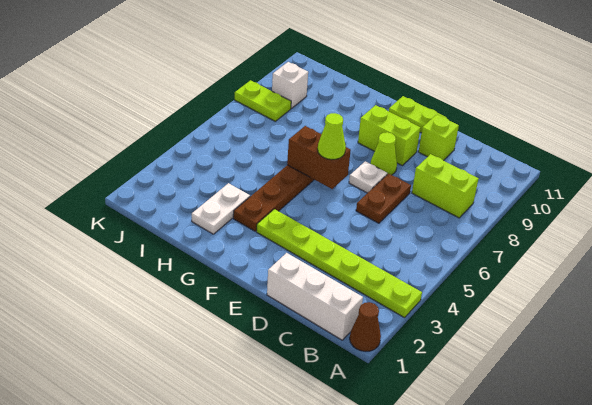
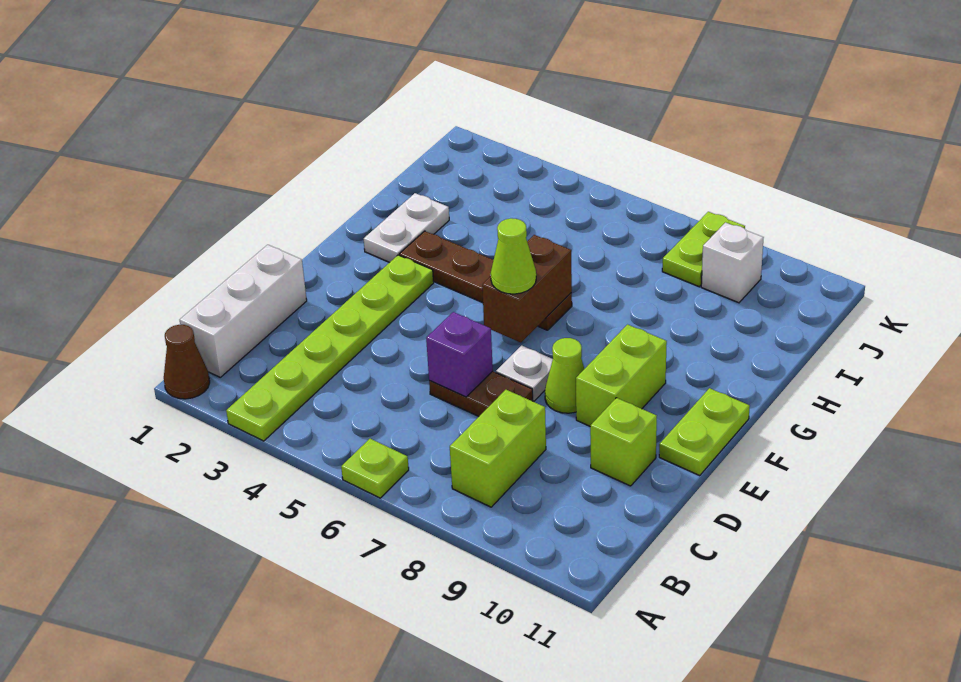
none -> lime 1x1 plate [341,439,409,498]
none -> purple 1x1 brick [426,312,493,397]
white 1x2 plate [192,183,250,234] -> white 1x2 plate turned to [364,193,449,262]

